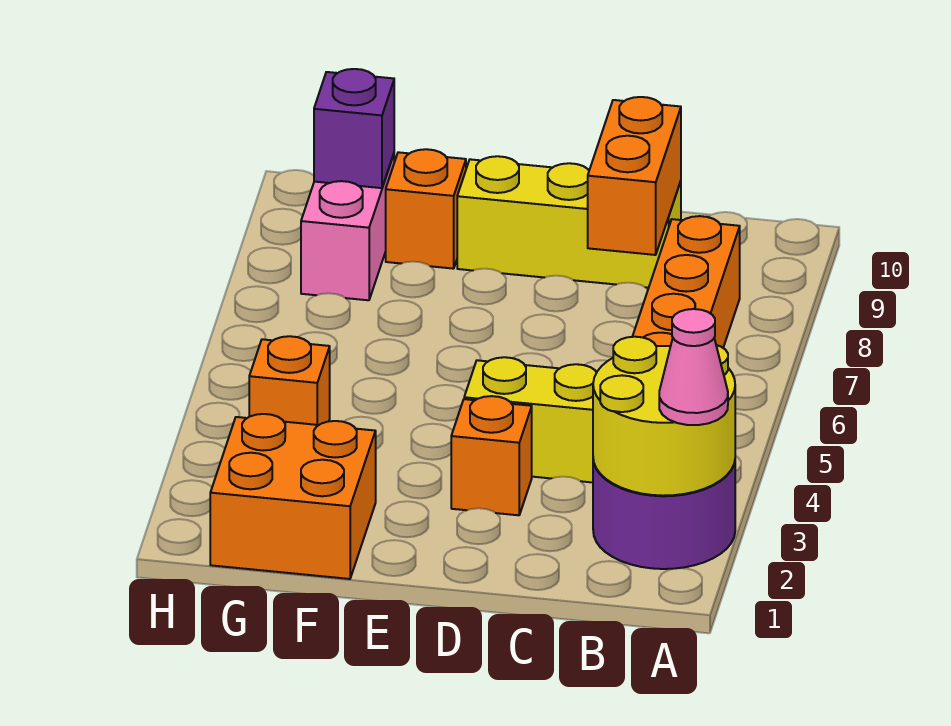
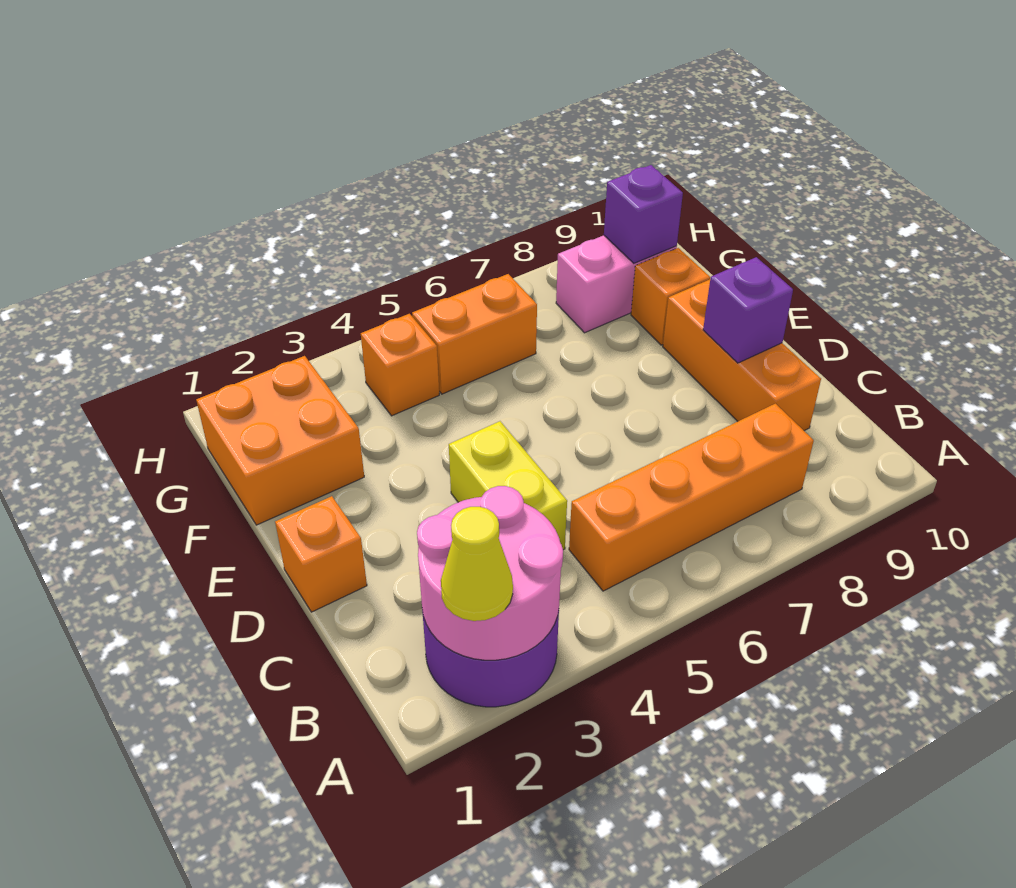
yellow 2x2 round brick [593,337,735,496] -> pink 2x2 round brick [417,486,563,660]
pink 1x1 cone [659,309,728,425] -> yellow 1x1 cone [441,507,513,621]
orange 1x2 brick [588,97,681,255] -> orange 1x2 brick moved to [412,274,537,394]
yellow 1x3 brick [457,156,681,288] -> orange 1x3 brick [663,280,821,431]
orange 1x1 brick [451,396,532,515] -> orange 1x1 brick moved to [275,496,367,612]
none -> purple 1x1 brick [703,257,793,363]

